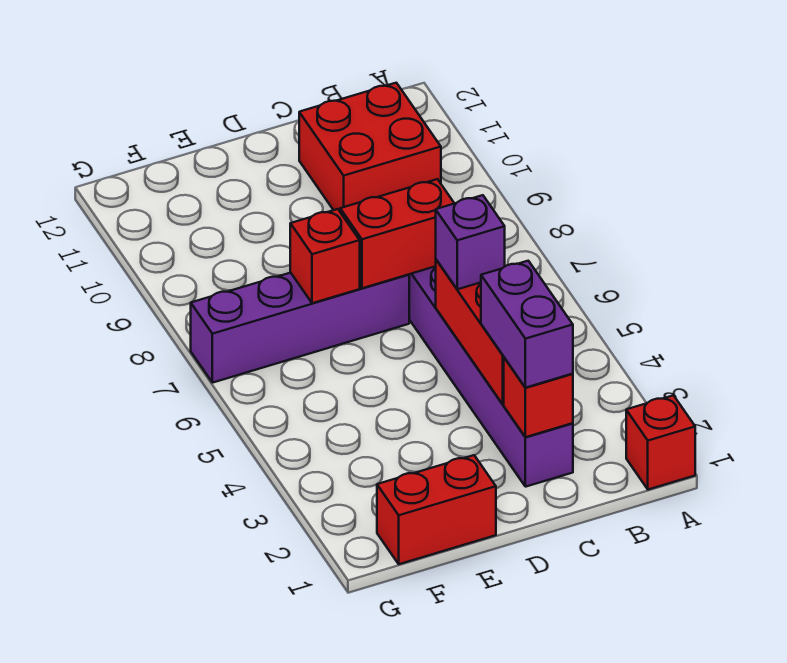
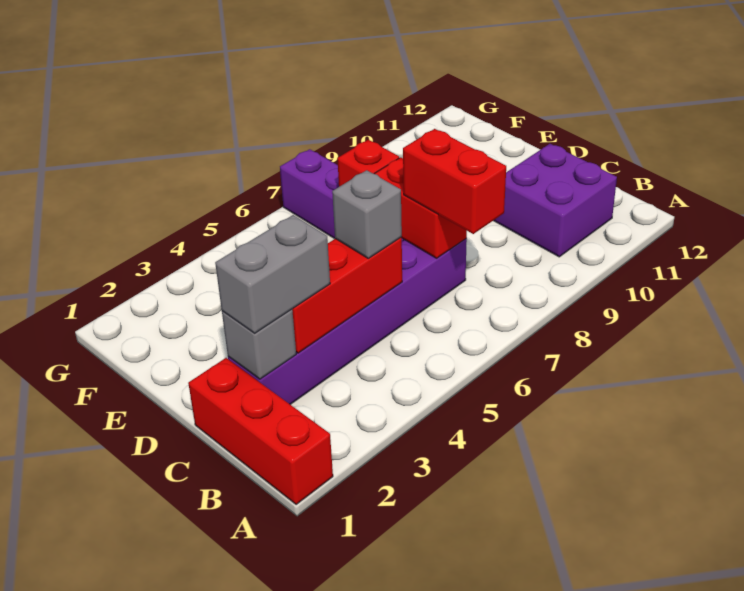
red 1x1 brick [626,395,695,490] -> red 1x3 brick [188,358,333,505]
red 2x2 brick [299,83,441,211] -> purple 2x2 brick [494,144,617,257]
red 1x1 brick [504,358,573,437] -> grey 1x1 brick [222,309,296,379]
purple 1x2 brick [481,261,573,388] -> grey 1x2 brick [215,215,330,333]
purple 1x1 brick [436,195,505,289] -> grey 1x1 brick [332,170,402,258]
red 1x2 brick [377,455,496,564] -> red 1x2 brick moved to [403,129,506,234]

